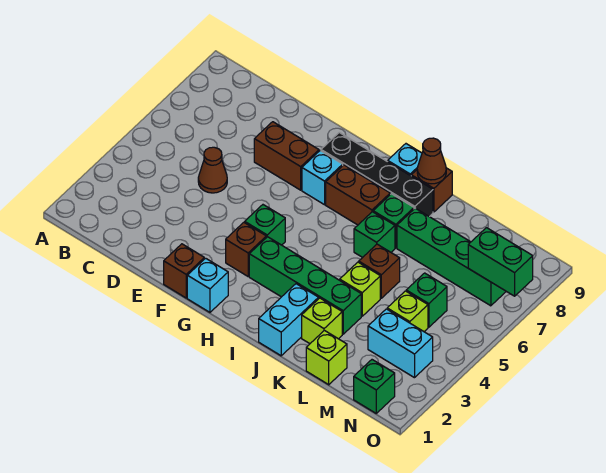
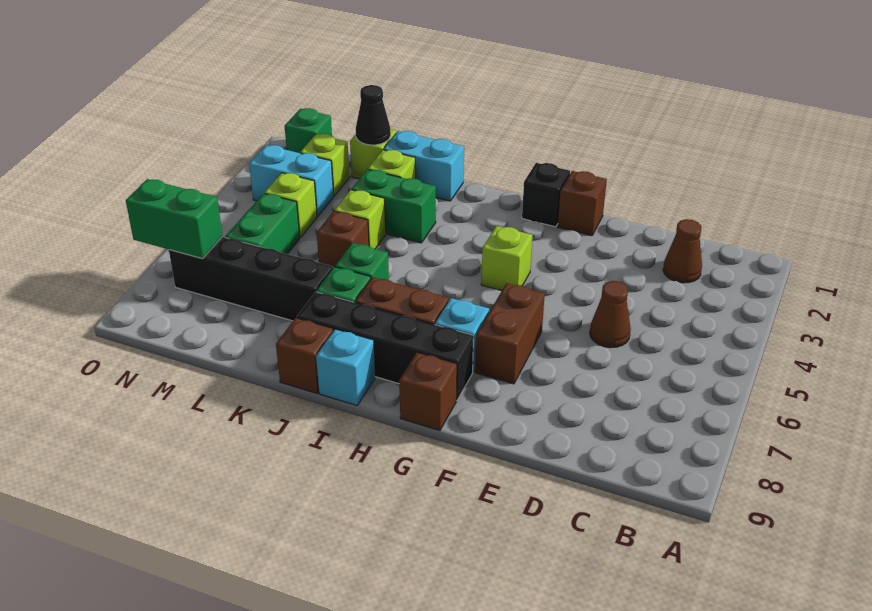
brown 1x2 brick [254,122,319,190] -> brown 1x2 brick turned to [475,283,545,384]
cyan 1x1 brick [187,258,228,312] -> black 1x1 brick [522,163,570,227]
brown 1x1 brick [226,222,266,276] -> brown 1x1 brick moved to [399,352,457,430]
green 1x1 brick [245,205,285,245] -> lime 1x1 brick [481,226,532,291]
green 1x4 brick [249,237,361,334] -> green 1x2 brick [352,169,436,243]
cyan 1x2 brick [259,284,319,356] -> cyan 1x2 brick turned to [384,131,464,201]
brown 1x1 cone [417,138,446,184] -> brown 1x1 cone moved to [663,219,702,283]
green 1x4 brick [397,208,506,306] -> black 1x4 brick [169,237,333,321]
none -> black 1x1 cone [356,85,391,145]
none -> lime 1x1 brick [300,134,350,196]
green 1x1 brick [406,273,447,327] -> green 1x2 brick [225,193,300,254]

